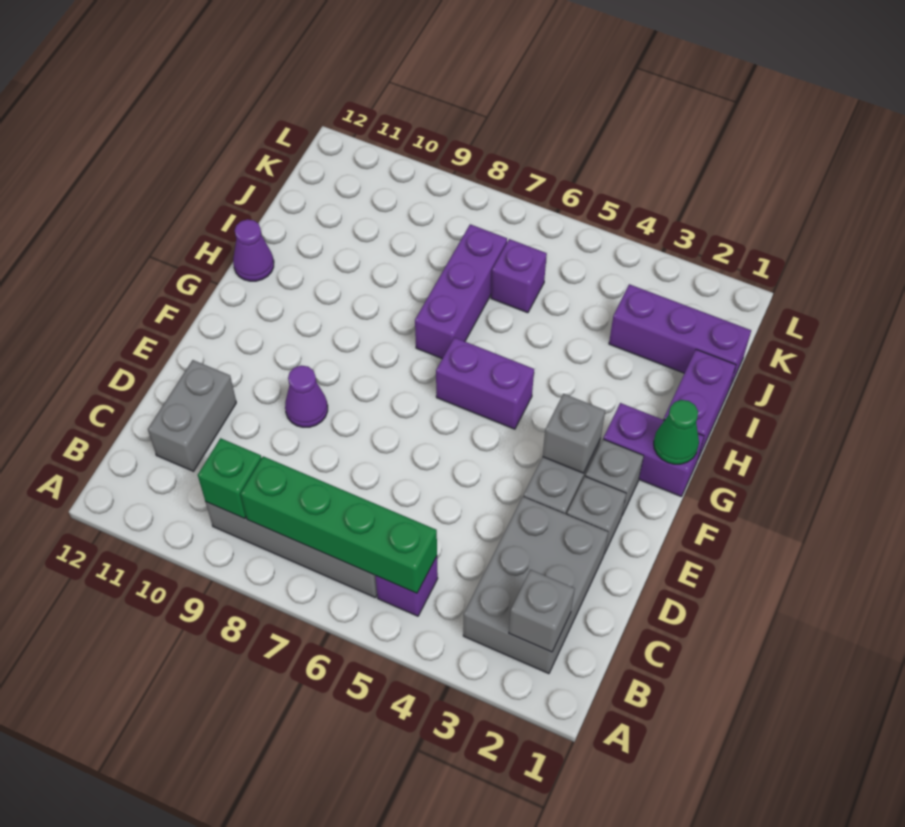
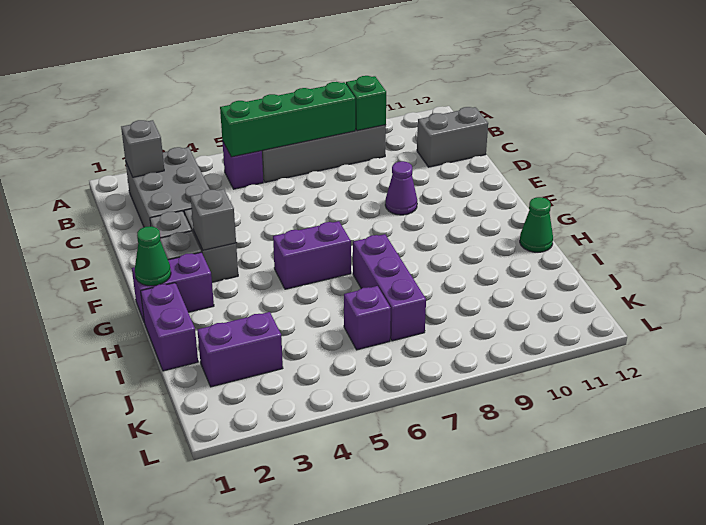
grey 1x2 brick [148,360,236,471] -> grey 1x2 brick turned to [417,107,488,167]
purple 1x1 cone [233,219,274,281] -> green 1x1 cone [520,197,553,252]
purple 1x3 brick [609,284,751,389] -> purple 1x2 brick [197,312,283,387]

